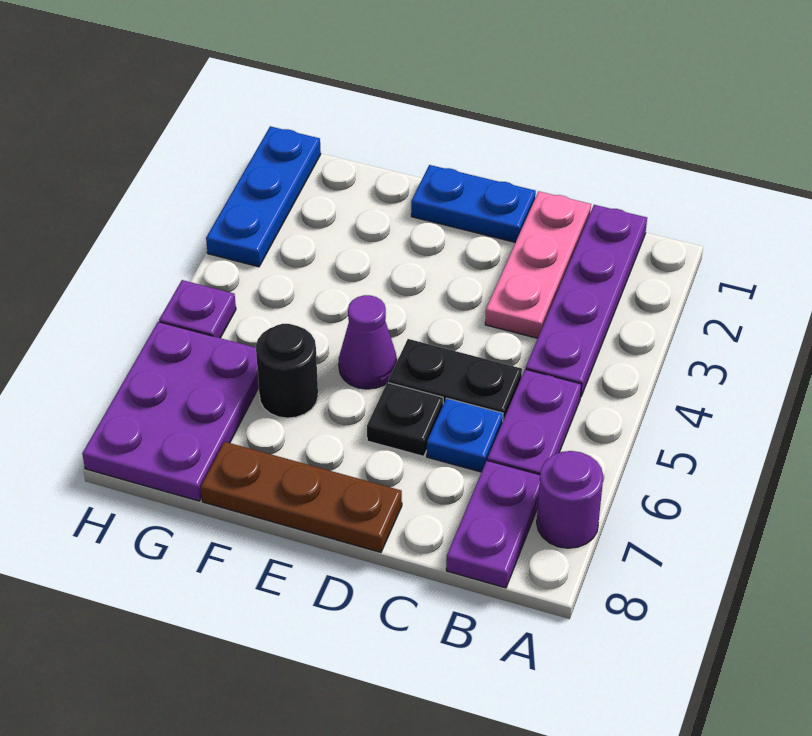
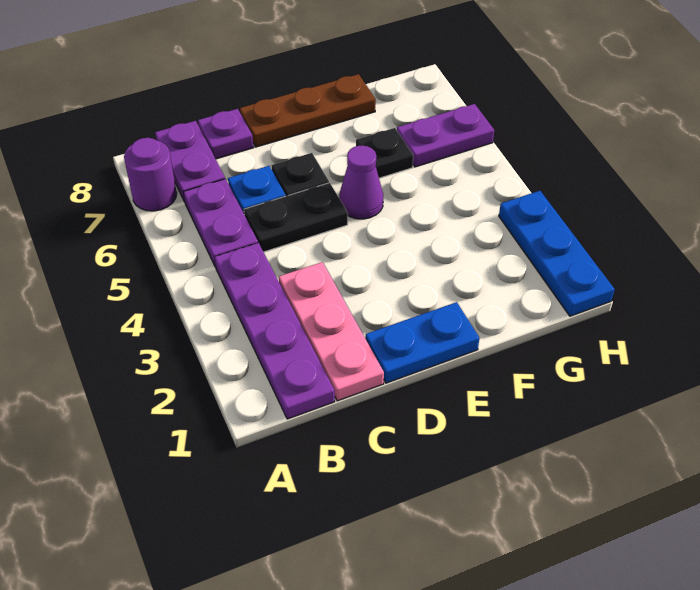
black 1x1 round brick [256,324,318,418] -> black 1x1 plate [356,128,413,178]
purple 2x3 plate [82,322,259,501] -> purple 1x2 plate [397,104,494,167]
purple 1x1 plate [159,280,236,338] -> purple 1x1 plate moved to [198,109,254,159]

